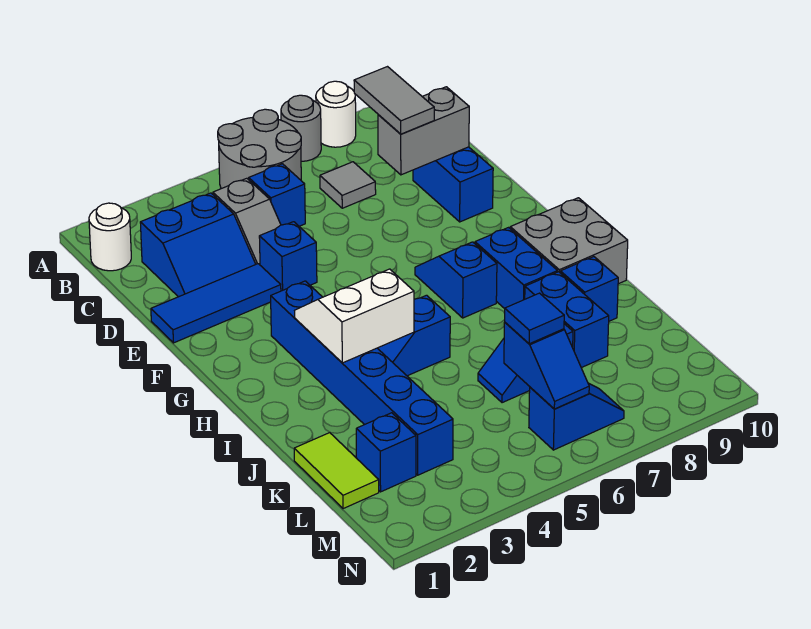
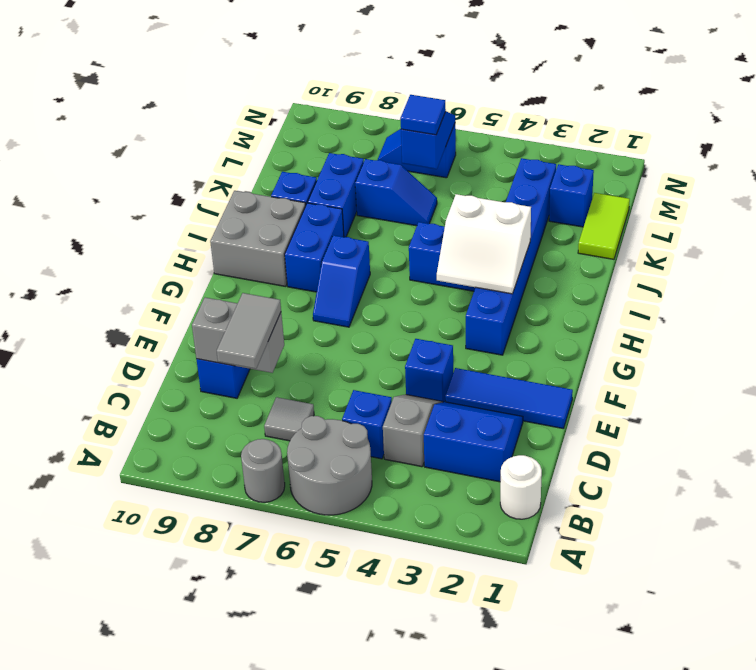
white 1x1 round brick [316,81,356,147] -> none

